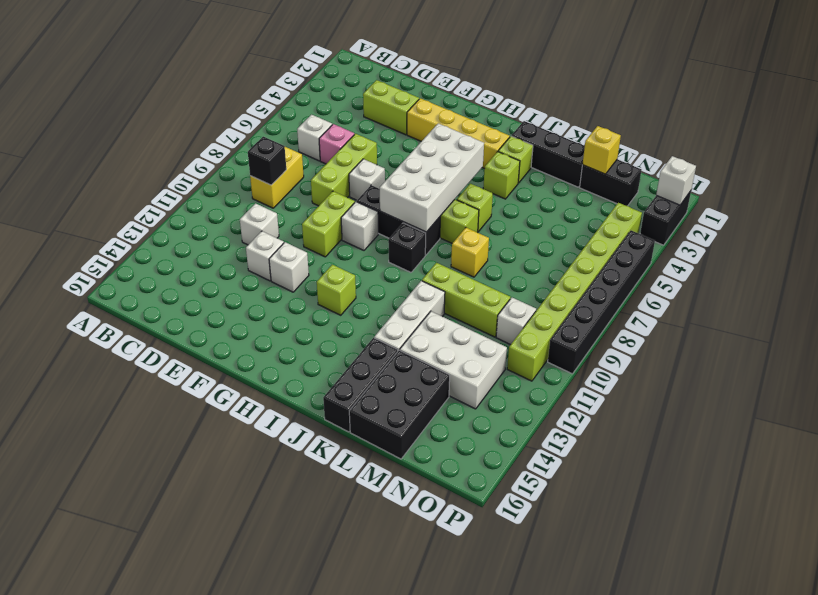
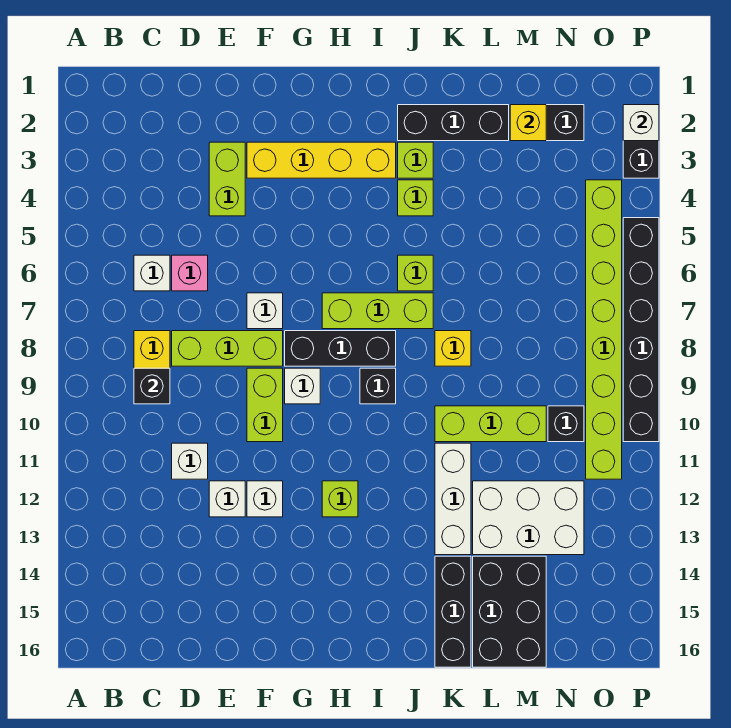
lime 1x2 brick [363,80,419,135] -> lime 1x2 brick turned to [209,142,245,216]
lime 1x3 brick [311,134,377,206] -> lime 1x3 brick turned to [172,331,283,366]
white 2x4 brick [380,123,484,232] -> none
white 1x1 brick [496,298,536,345] -> black 1x1 brick [548,406,584,442]

